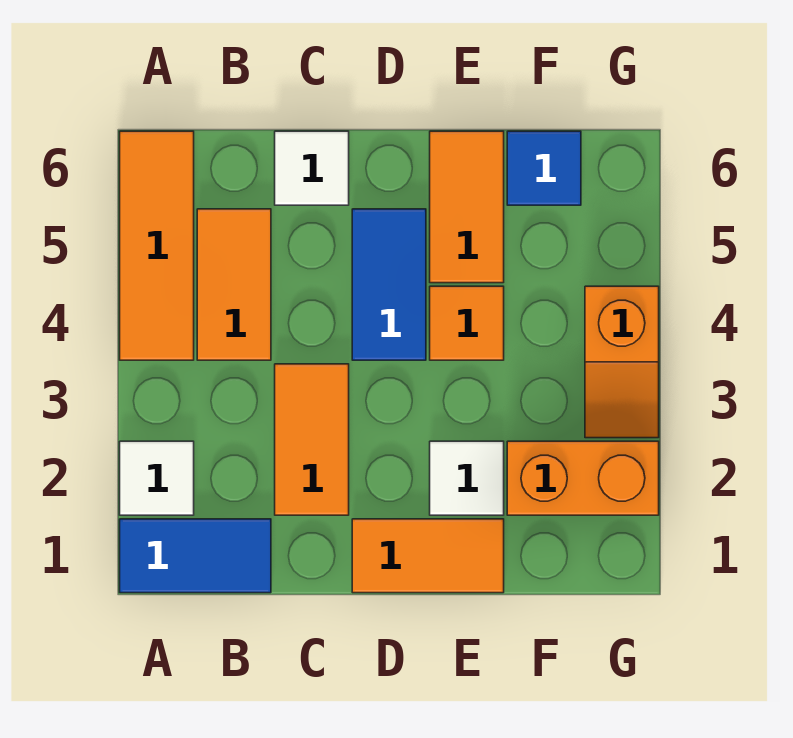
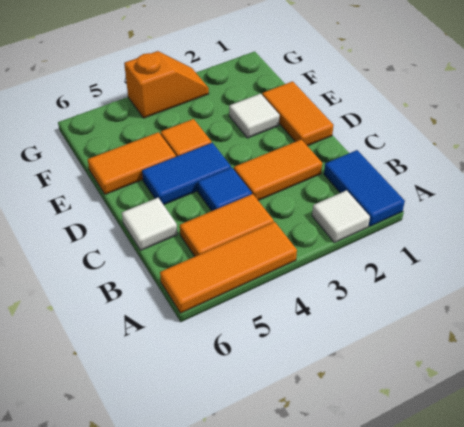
orange 1x2 brick [507,441,659,515] -> none
blue 1x1 tile [507,131,581,205] -> blue 1x1 tile moved to [198,168,252,211]

